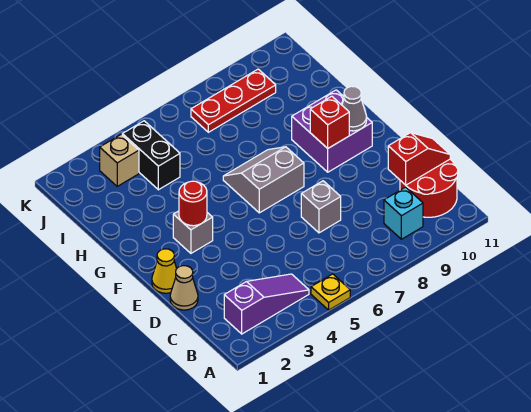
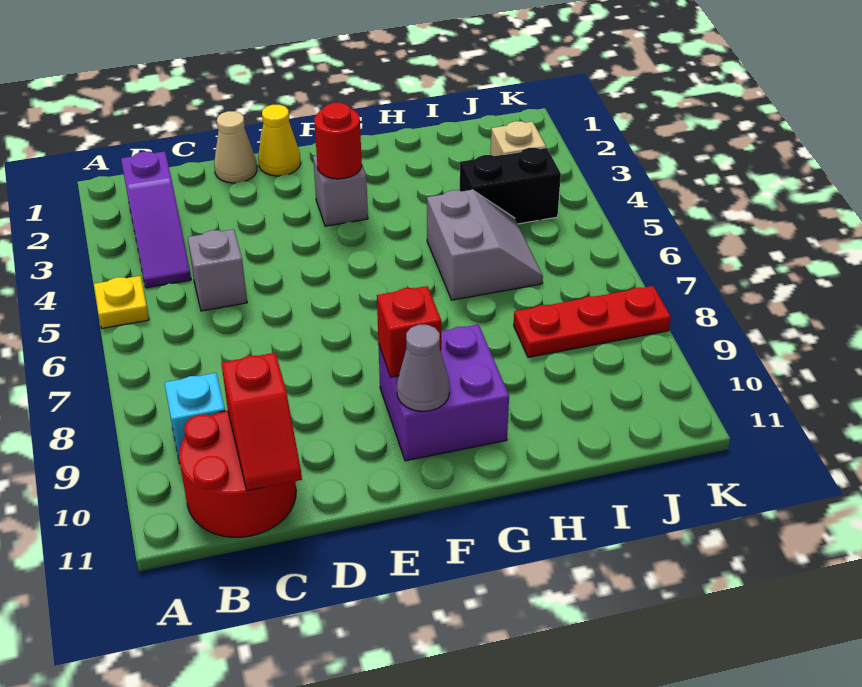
grey 1x1 brick [301,181,341,233] -> grey 1x1 brick moved to [188,229,247,311]
grey 2x2 slope [223,147,304,213] -> grey 2x2 slope moved to [427,190,543,300]
red 1x3 plate [191,69,276,132] -> red 1x3 plate turned to [514,286,671,357]

